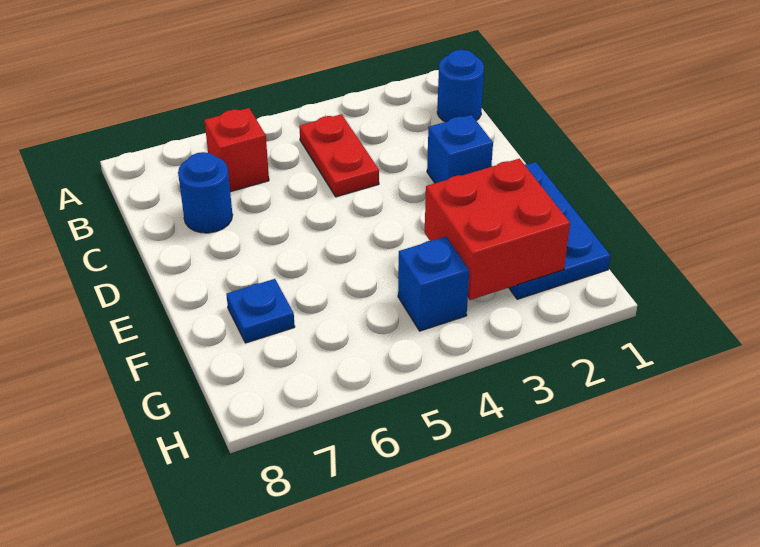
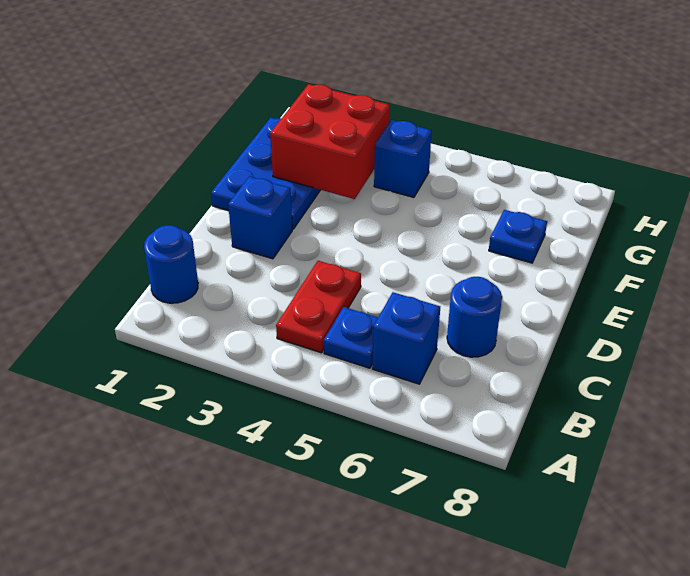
none -> blue 1x1 plate [324,307,378,368]
red 1x1 brick [204,108,269,192] -> blue 1x1 brick [372,292,440,384]

